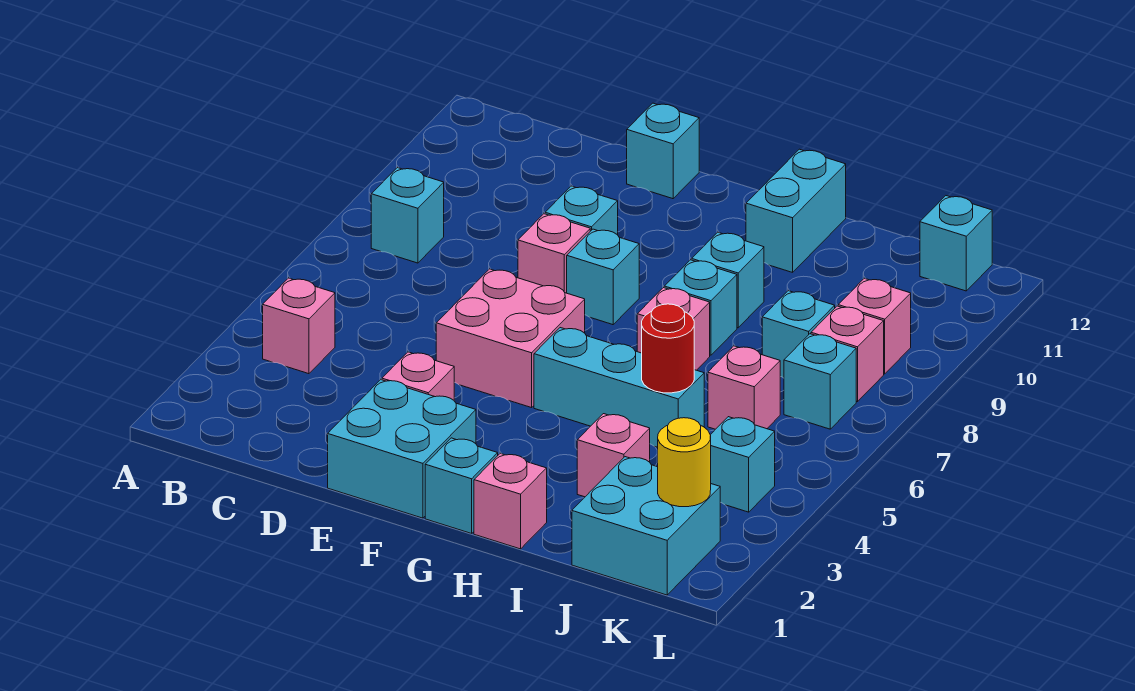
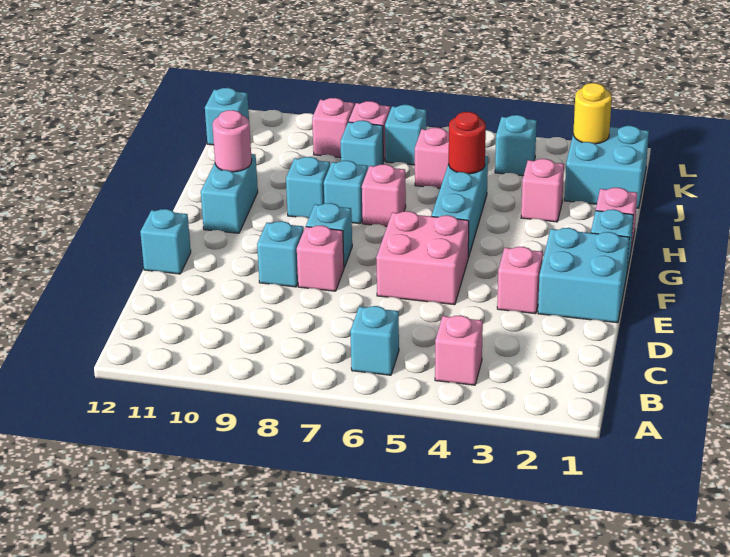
cyan 1x1 brick [371,168,444,263] -> cyan 1x1 brick moved to [350,306,399,375]
cyan 1x2 brick [746,149,846,272] -> cyan 1x2 brick turned to [201,154,258,233]
none -> pink 1x1 round brick [212,110,252,172]

